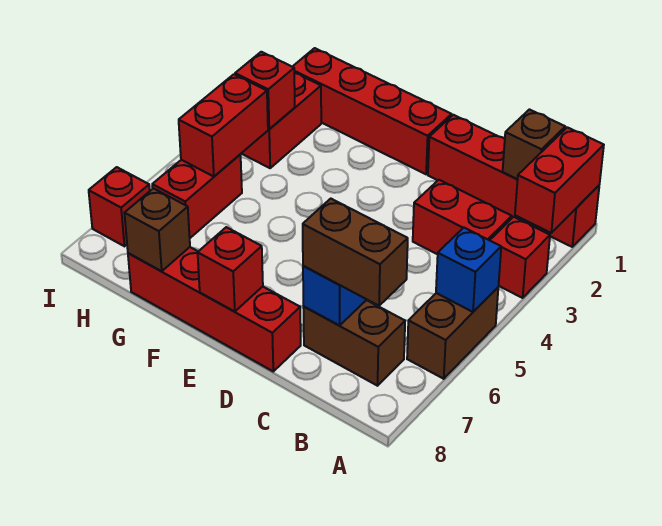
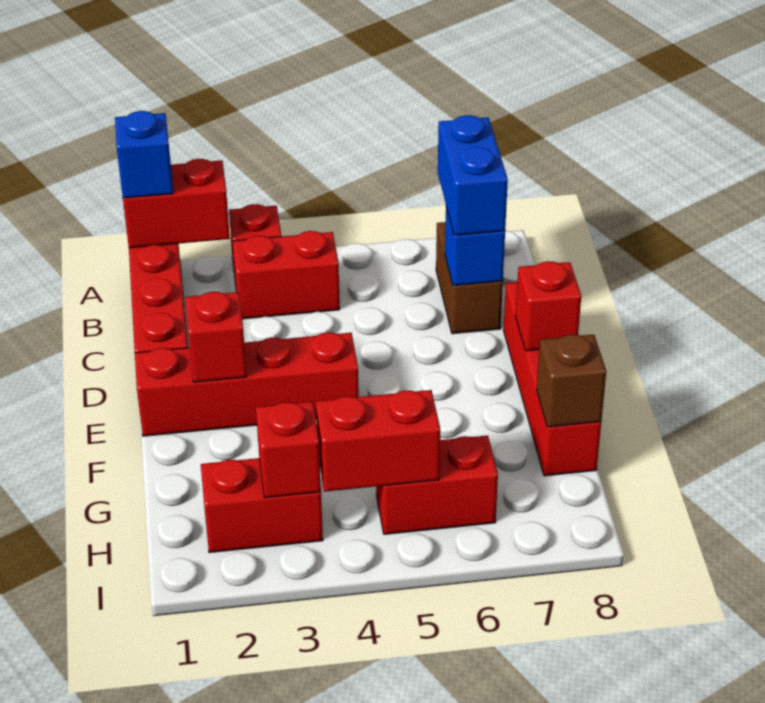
brown 1x2 brick [407,288,498,379] -> none
blue 1x1 brick [436,228,501,312] -> blue 1x1 brick moved to [115,111,173,198]
brown 1x1 brick [503,110,565,179] -> none
red 1x2 brick [413,180,512,254] -> red 1x2 brick turned to [233,231,340,319]
brown 1x2 brick [303,199,408,306] -> blue 1x2 brick [438,115,508,235]
red 1x4 brick [292,48,452,174] -> red 1x4 brick turned to [135,333,359,436]
red 1x1 brick [89,167,150,246] -> red 1x1 brick moved to [185,292,247,382]

